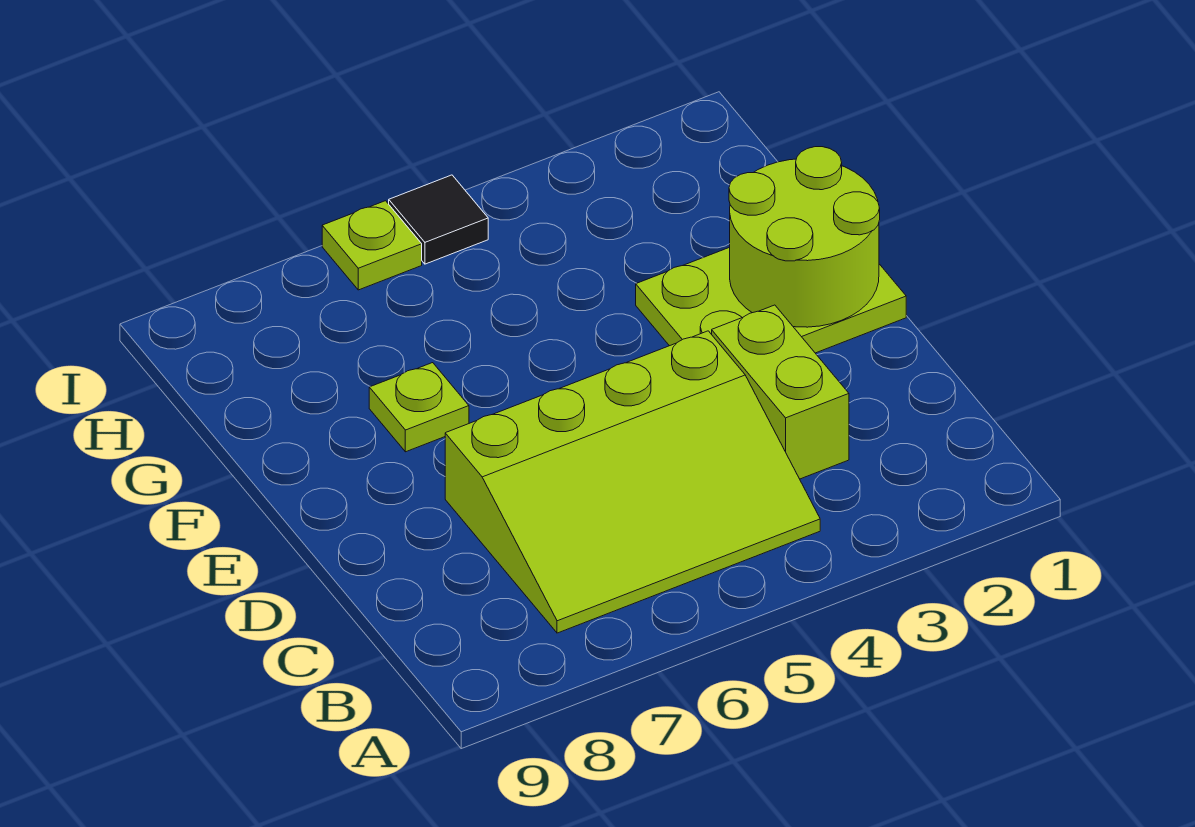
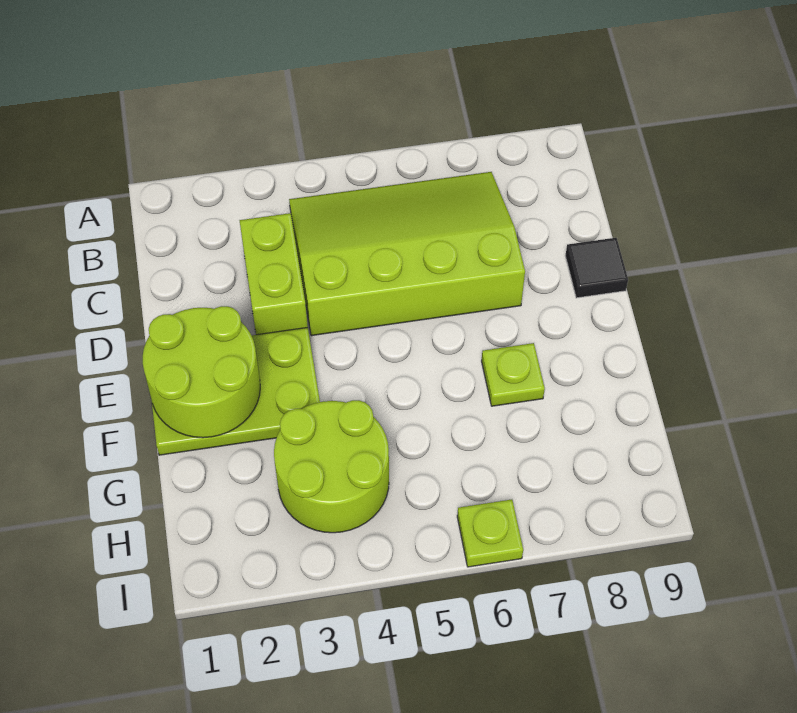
none -> lime 2x2 round brick [274,400,389,533]
black 1x1 tile [389,175,488,264] -> black 1x1 tile moved to [565,238,628,298]

